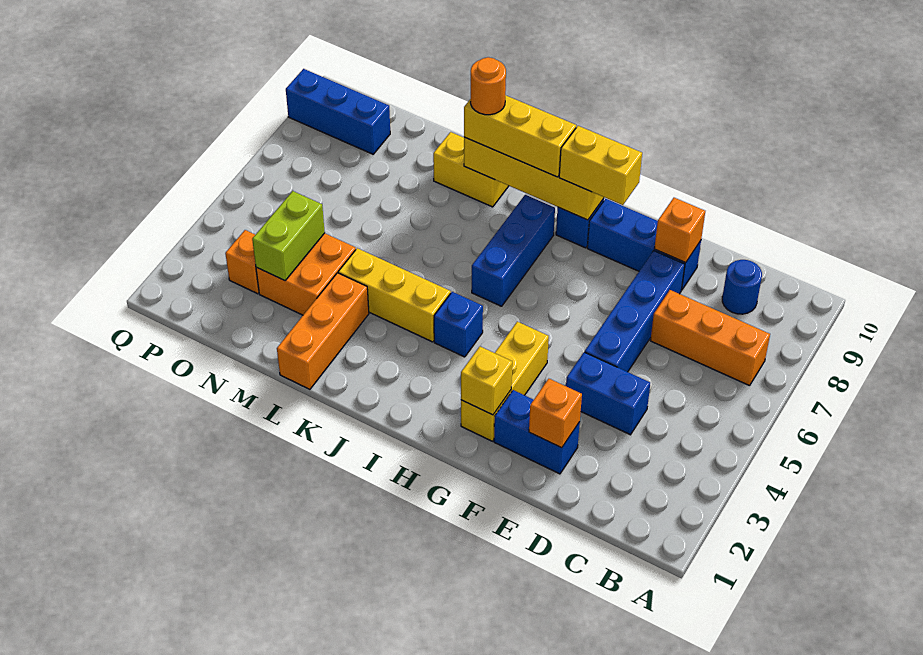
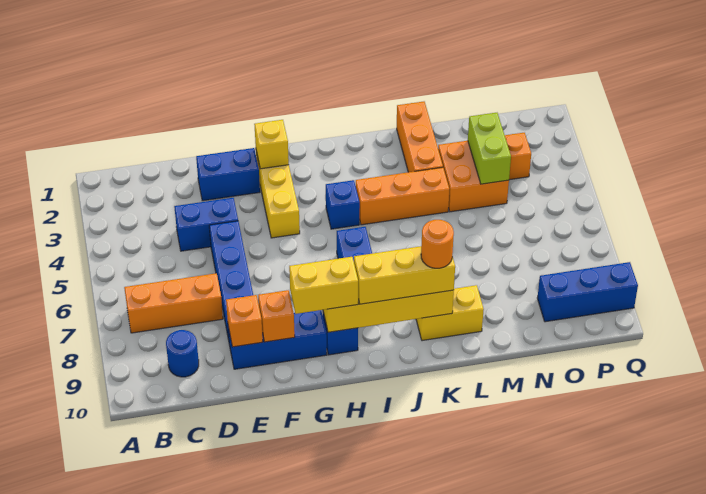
orange 1x1 brick [529,379,582,448] -> orange 1x1 brick moved to [258,290,295,342]
yellow 1x3 brick [338,248,451,342] -> orange 1x3 brick [356,167,449,225]

